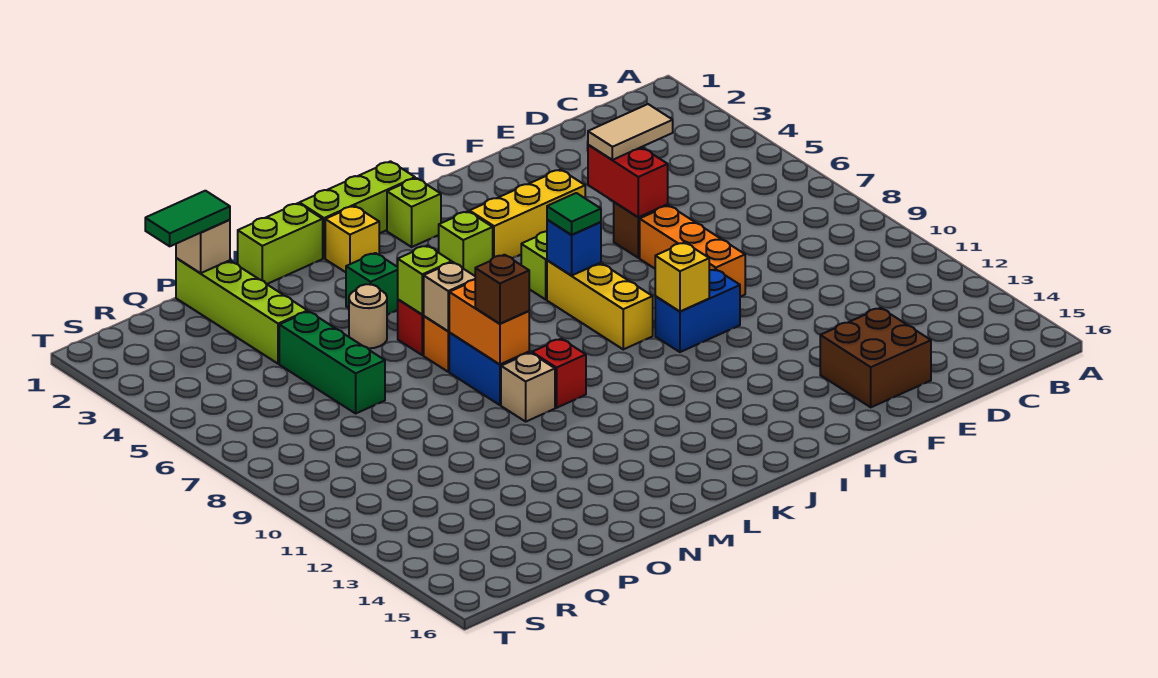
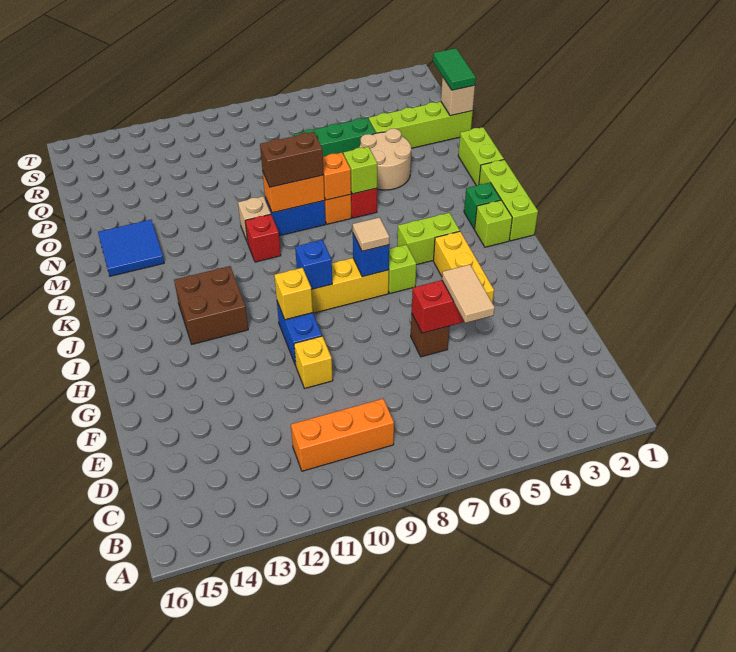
brown 2x2 brick [820,308,931,407] -> brown 2x2 brick moved to [174,266,248,344]
orange 1x3 brick [640,206,745,297] -> orange 1x3 brick moved to [291,399,394,471]
green 1x1 tile [547,193,601,235] -> tan 1x1 tile [353,217,390,251]
none -> blue 1x1 brick [295,240,332,289]
lime 1x1 brick [439,211,493,275] -> lime 1x2 brick [397,213,460,265]
yellow 1x1 brick [325,206,380,272] -> yellow 1x1 brick moved to [294,336,333,388]
green 1x1 brick [346,253,398,315] -> green 1x1 brick moved to [464,183,501,229]
tan 1x1 brick [423,262,475,331] -> orange 1x1 brick [323,153,351,200]
brown 1x1 brick [475,255,529,324] -> brown 1x2 brick [260,132,324,187]
none -> blue 2x2 tile [98,220,164,276]
tan 1x1 round brick [349,284,387,348] -> tan 2x2 round brick [360,129,411,190]

